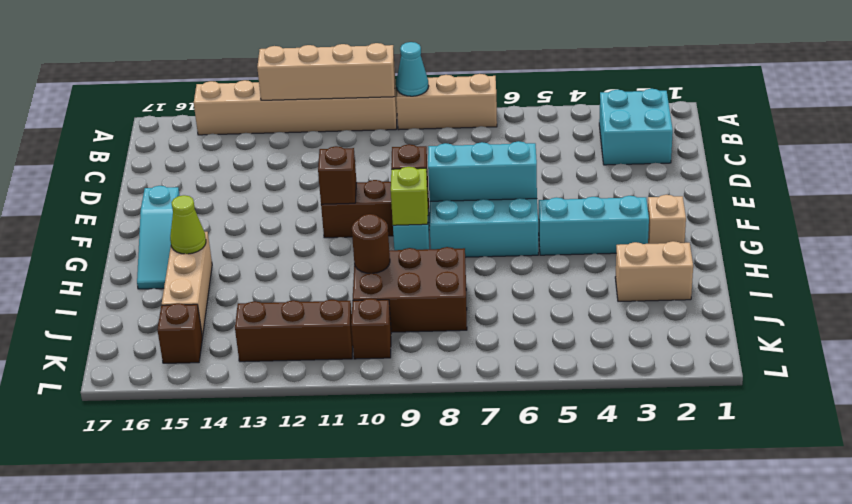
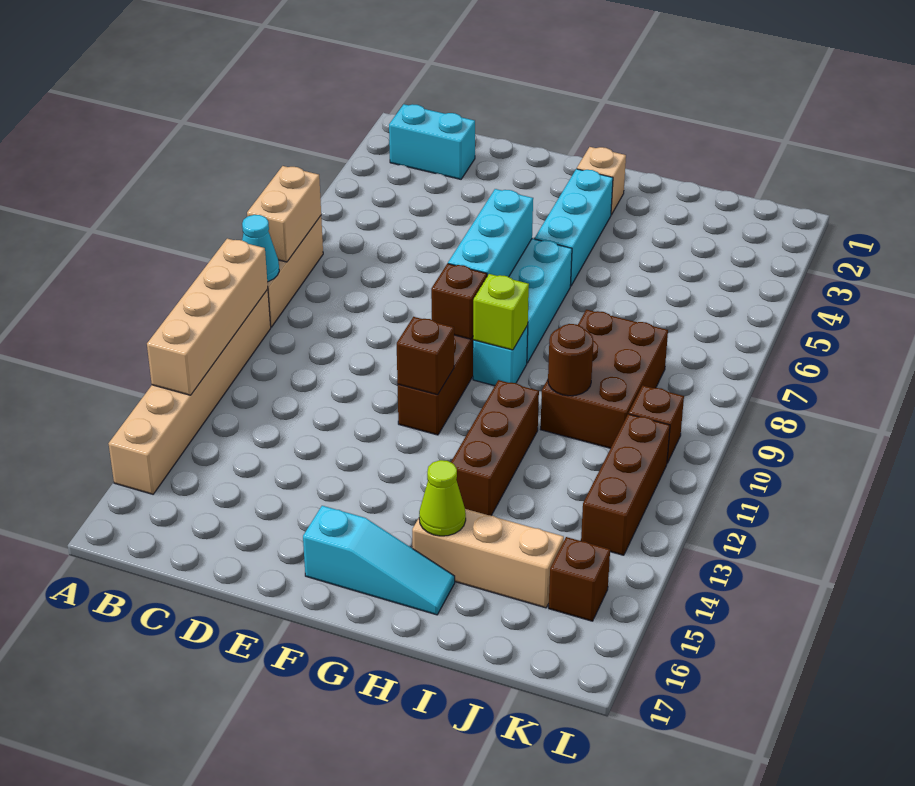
cyan 2x2 brick [599,89,673,165] -> cyan 1x2 brick [389,104,475,179]
none -> brown 1x3 brick [451,380,539,516]
tan 1x2 brick [615,241,693,301] -> tan 1x2 brick moved to [247,166,321,262]

